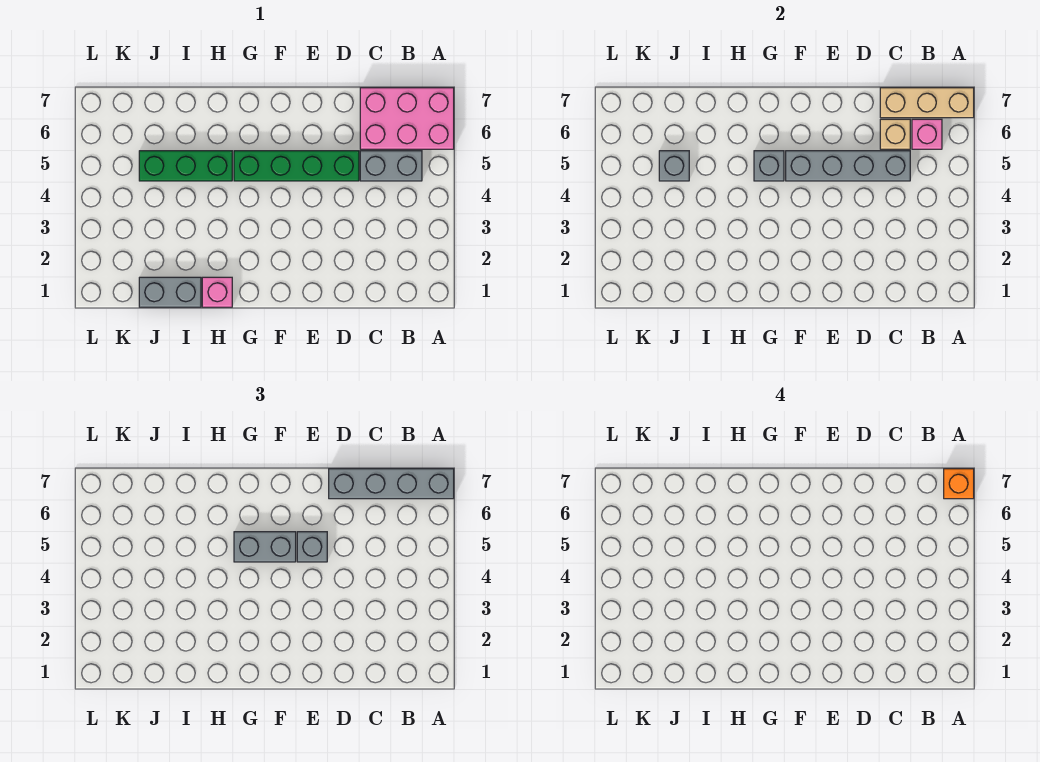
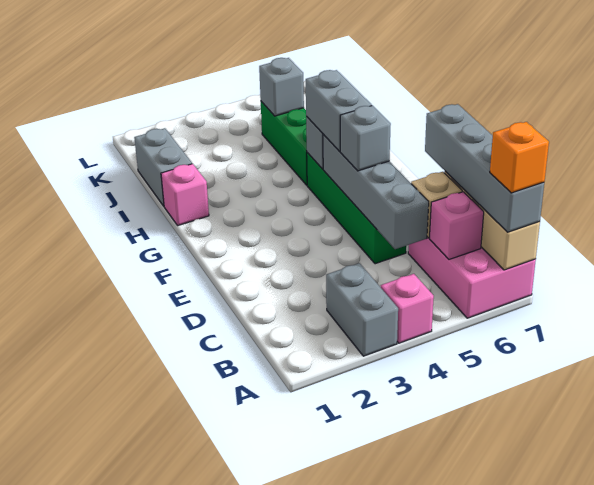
none -> pink 1x1 brick [381,274,434,343]
grey 1x2 brick [360,151,422,181] -> grey 1x2 brick moved to [326,263,398,356]

